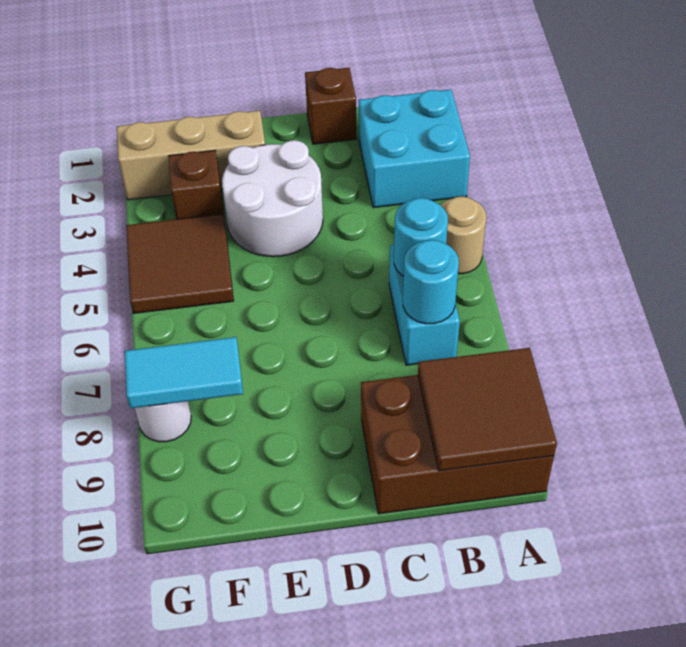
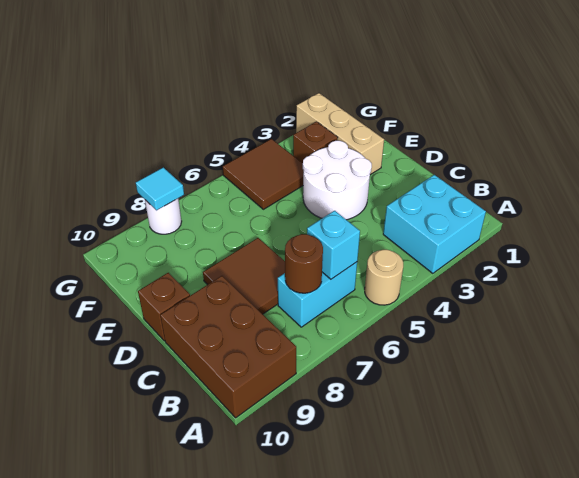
brown 2x2 tile [418,348,557,471] -> brown 2x2 tile moved to [203,238,285,314]
cyan 1x1 round brick [394,198,448,276] -> cyan 1x1 brick [307,211,360,279]
cyan 1x1 round brick [403,240,459,324] -> brown 1x1 round brick [285,234,323,293]
brown 1x1 brick [305,68,357,144] -> brown 1x1 brick moved to [138,273,190,341]
cyan 1x2 tile [124,337,243,408] -> cyan 1x1 tile [136,167,184,210]

